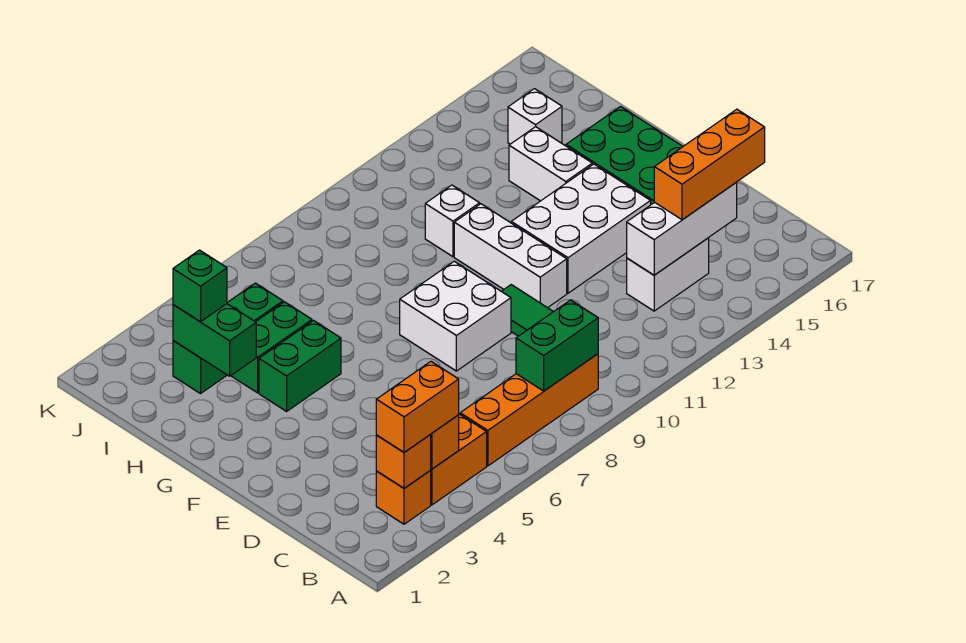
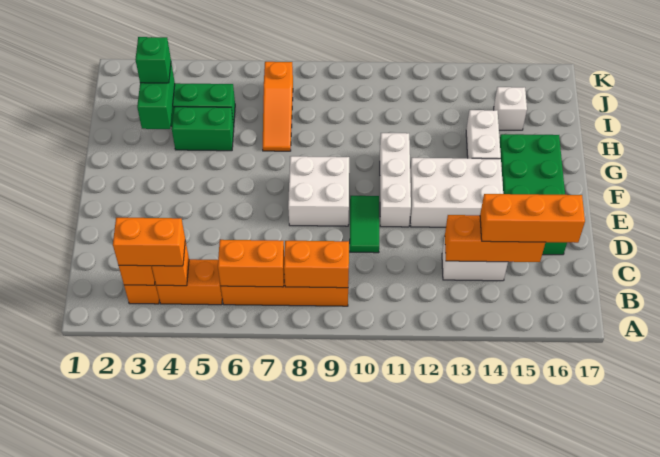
none -> orange 1x2 brick [218,240,284,287]
green 1x2 brick [516,300,598,391] -> orange 1x2 brick [284,241,349,288]
white 1x3 brick [627,183,737,275] -> orange 1x3 brick [445,215,545,262]
green 1x2 brick [259,321,341,411] -> none
none -> orange 1x3 slope [263,62,293,151]
white 1x1 brick [425,185,480,257] -> none

